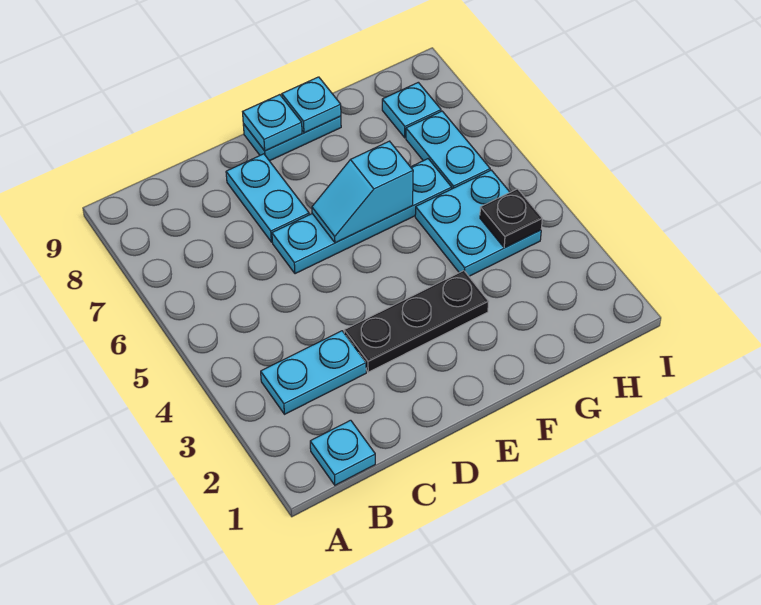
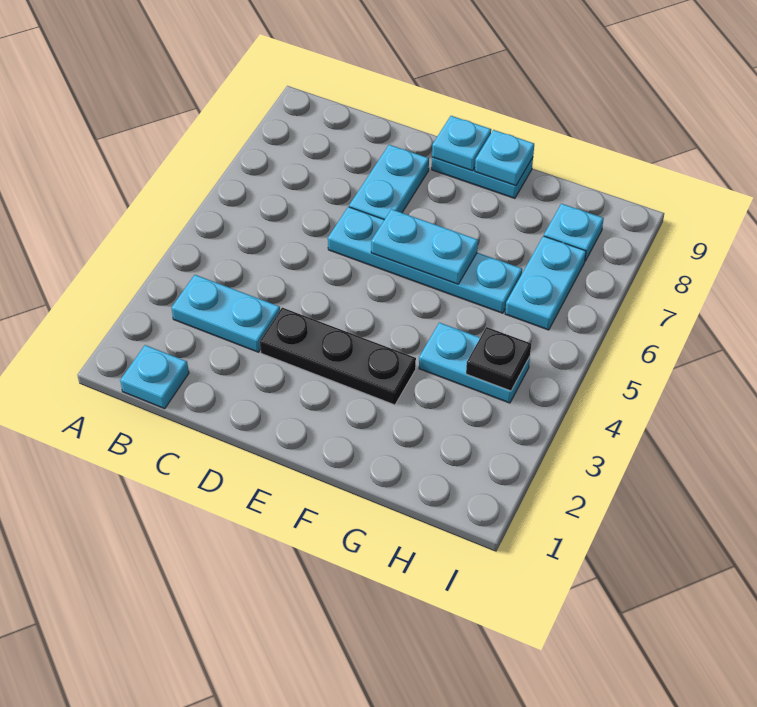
cyan 1x2 slope [312,141,413,243] -> cyan 1x2 plate [371,209,478,284]
cyan 2x2 plate [415,170,541,276] -> cyan 1x2 plate [419,323,530,403]

